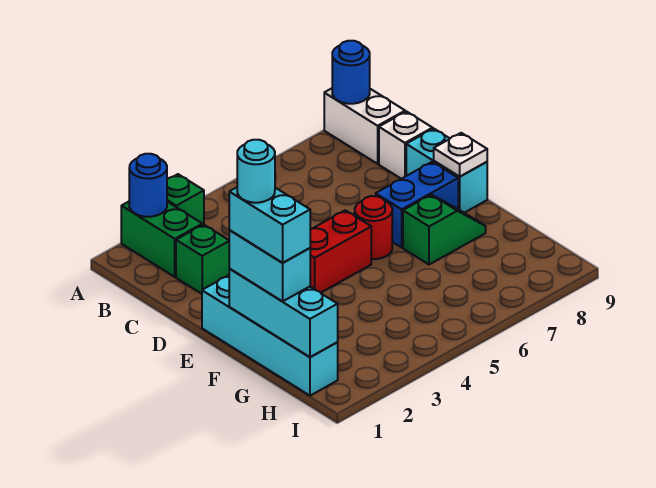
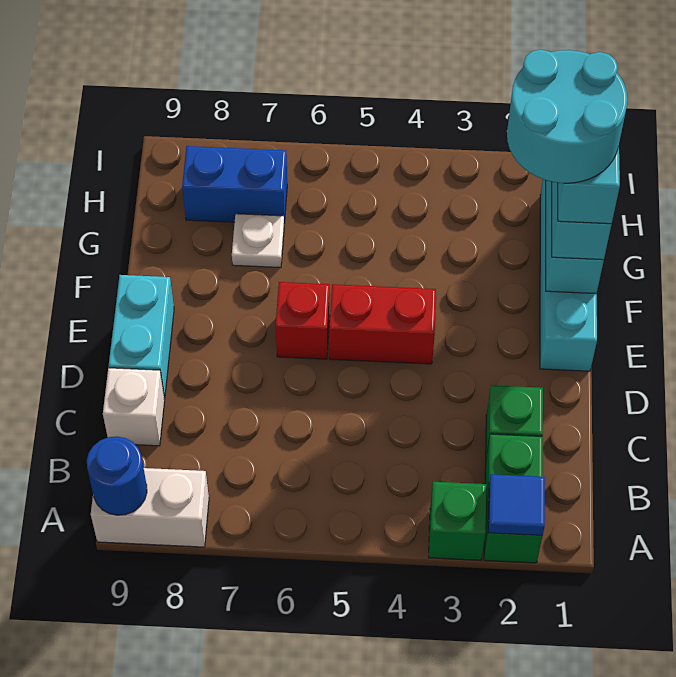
blue 1x1 round brick [129,154,167,217] -> blue 1x1 tile [488,474,545,535]
white 1x2 brick [324,88,405,164] -> white 1x2 brick turned to [91,468,209,547]
red 1x1 round brick [355,196,392,259] -> red 1x1 brick [276,282,330,359]
blue 1x2 brick [376,162,458,247] -> blue 1x2 brick moved to [182,146,287,223]
white 1x1 plate [434,133,487,176] -> white 1x1 plate moved to [232,214,284,268]
cyan 1x1 round brick [237,140,275,203] -> cyan 2x2 round brick [507,50,627,184]
green 1x2 slope [403,195,486,265] -> none

